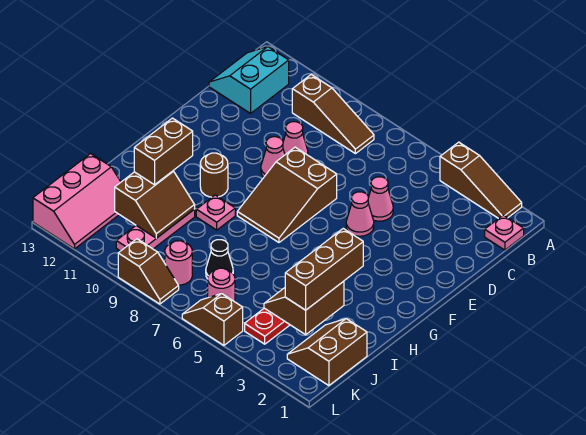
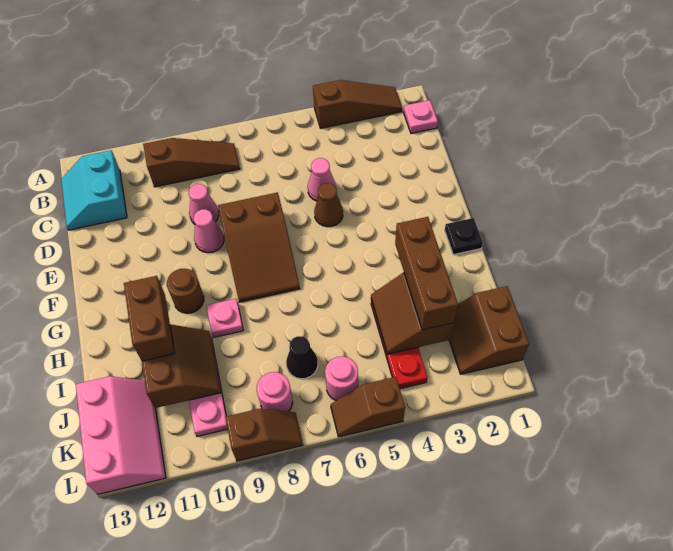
pink 1x1 cone [346,192,374,236] -> brown 1x1 cone [314,183,343,227]
none -> black 1x1 plate [445,218,483,255]

